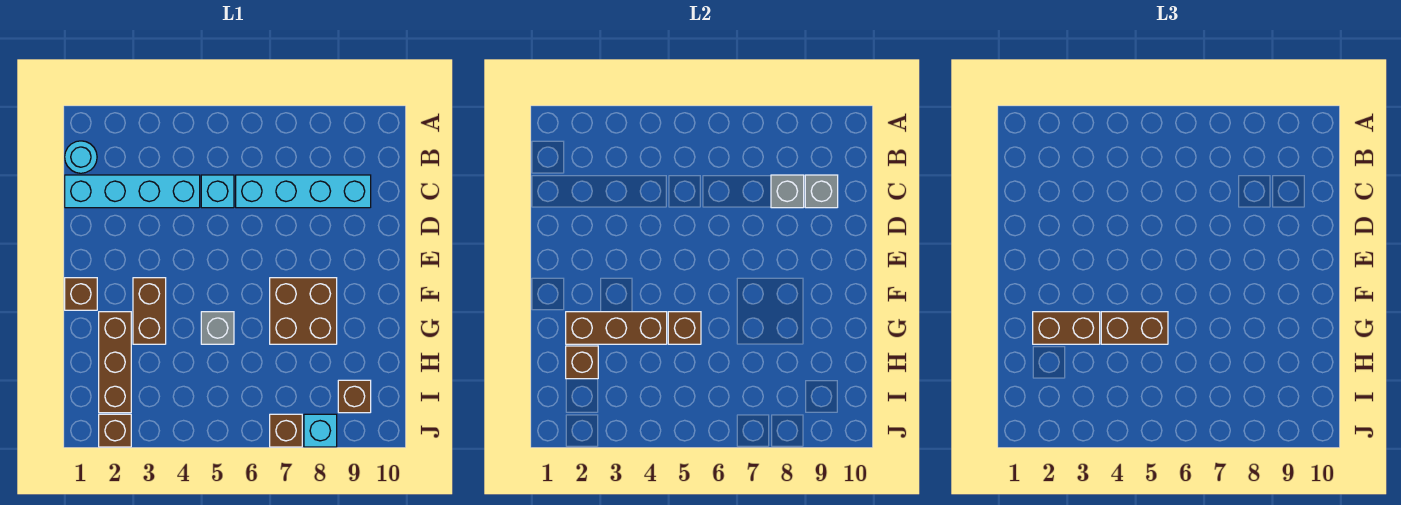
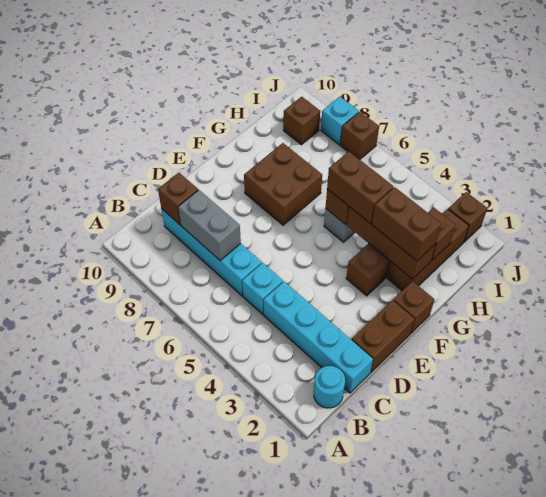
grey 1x1 brick [771,175,804,208] -> grey 1x2 brick [178,190,241,261]
grey 1x1 brick [805,175,838,208] -> brown 1x1 brick [158,173,198,224]
none -> brown 1x2 brick [352,300,414,373]

